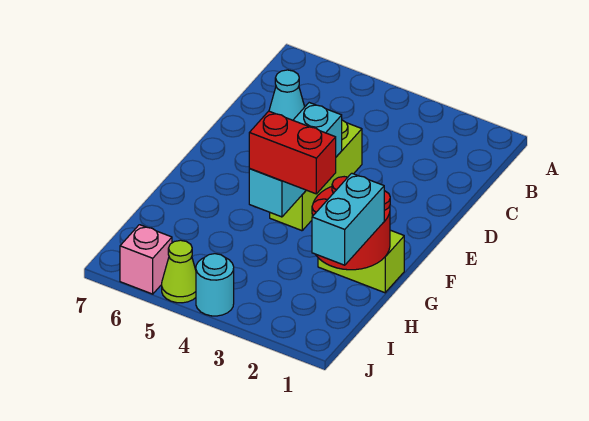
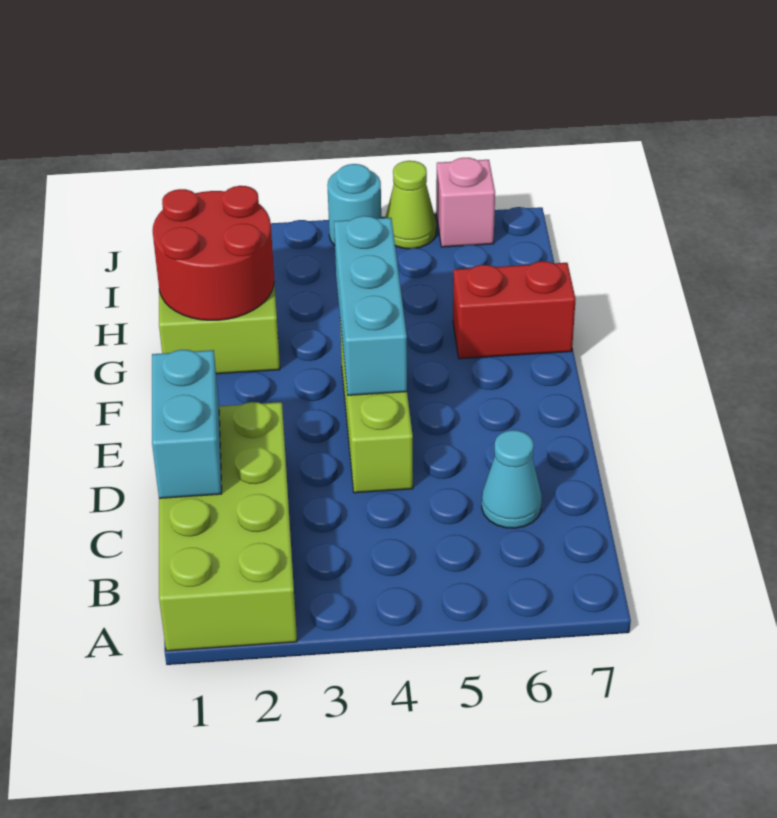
none -> lime 2x4 brick [159,402,297,651]
red 1x2 brick [249,111,336,194] -> red 1x2 brick moved to [453,261,576,359]
cyan 1x2 brick [312,173,384,265] -> cyan 1x2 brick moved to [152,350,222,498]

